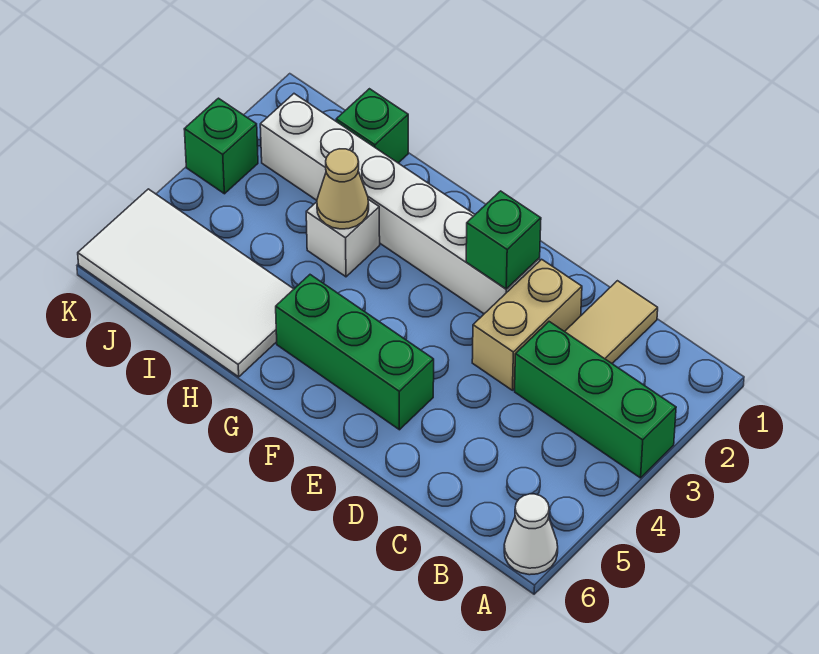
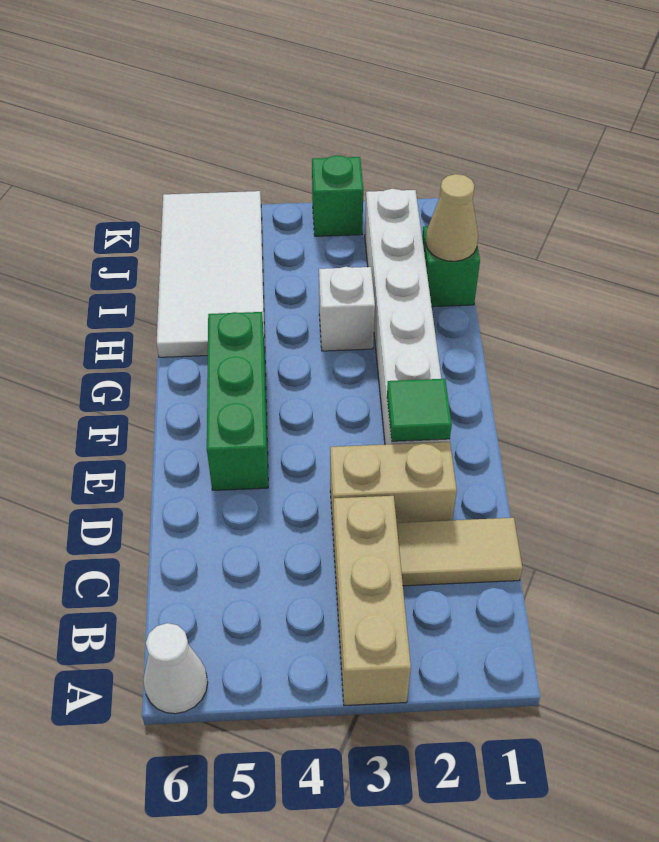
green 1x3 brick [515,322,676,478] -> tan 1x3 brick [333,496,411,706]
green 1x1 brick [466,191,541,289] -> green 1x1 tile [387,379,452,441]
tan 1x1 cone [317,149,369,229] -> tan 1x1 cone moved to [426,174,478,261]

